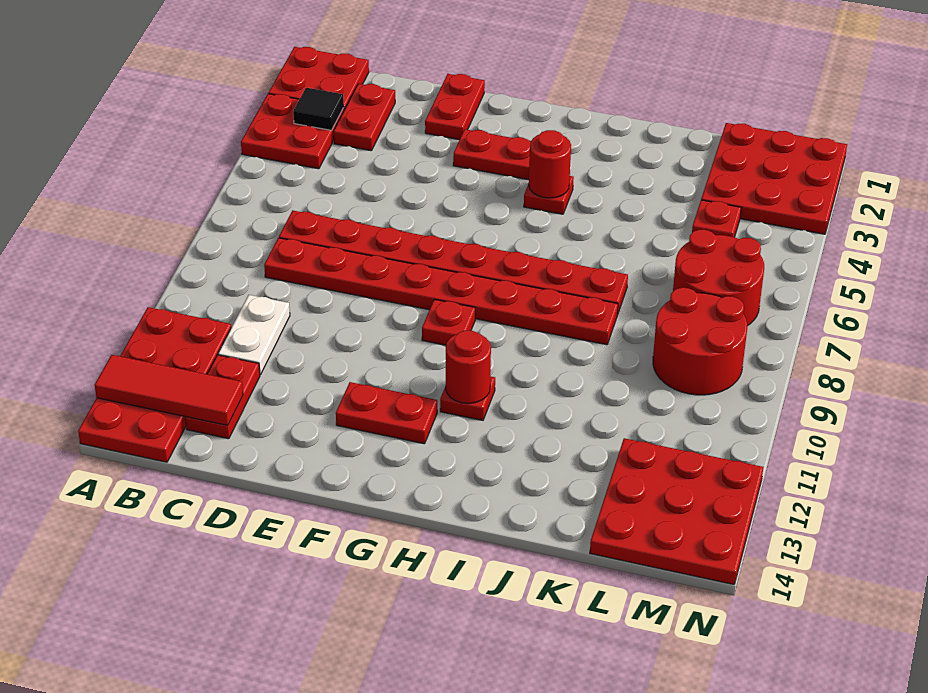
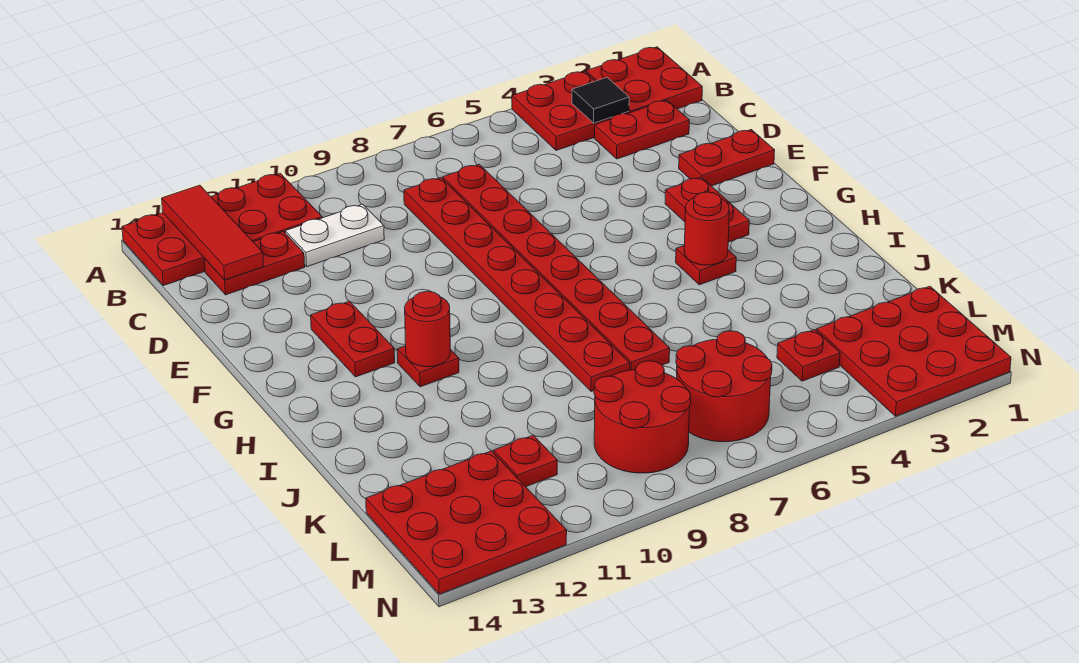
red 1x1 plate [422,299,475,345] -> red 1x1 plate moved to [494,435,557,487]

